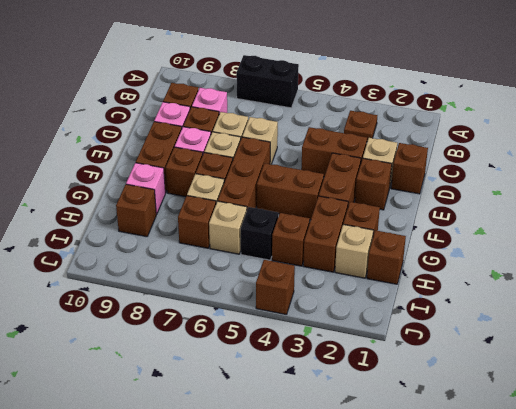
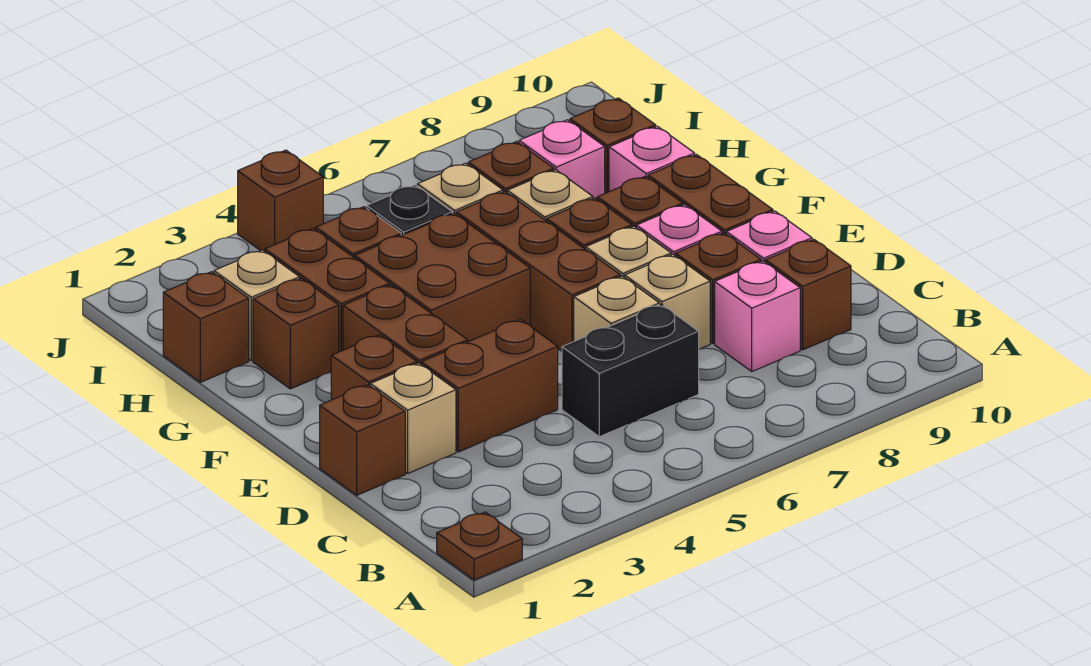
black 1x2 brick [236,55,299,108] -> black 1x2 brick moved to [562,304,699,437]
brown 1x1 plate [344,111,377,142] -> brown 1x1 plate moved to [437,512,522,580]
brown 1x2 brick [257,163,324,220] -> brown 2x2 brick [355,213,530,342]
none -> pink 1x1 brick [519,120,605,199]

